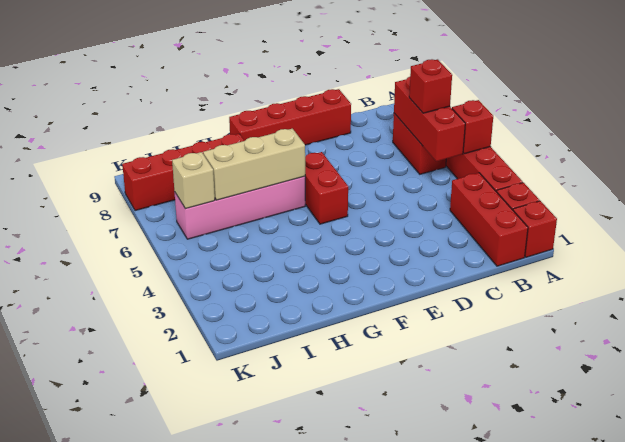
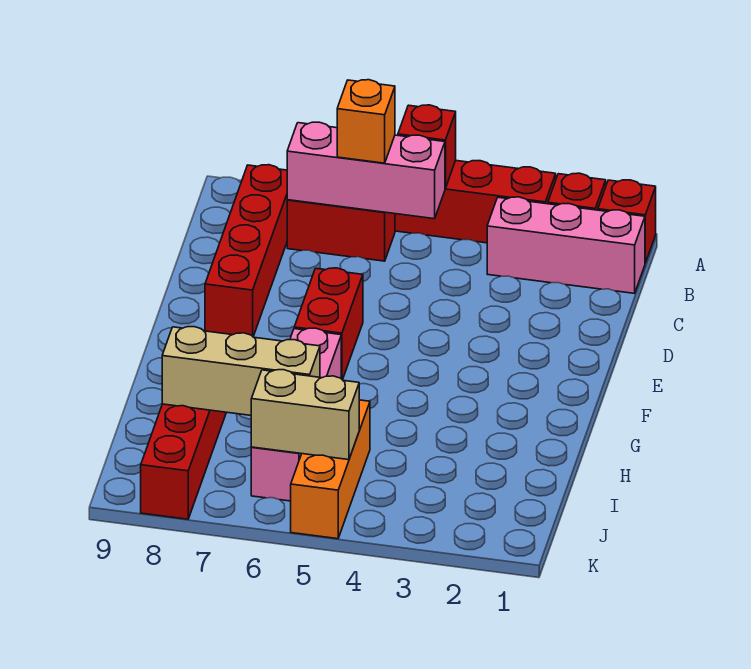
red 1x3 brick [450,173,528,266] -> pink 1x3 brick [487,197,645,293]
red 1x3 brick [394,77,465,161] -> pink 1x3 brick [287,122,445,219]
red 1x1 brick [409,59,452,113] -> orange 1x1 brick [337,80,395,163]
red 1x4 brick [229,89,351,145] -> red 1x4 brick moved to [205,165,287,336]
red 1x2 brick [305,152,348,224] -> red 1x2 brick turned to [294,268,363,380]
tan 1x3 brick [203,129,305,200] -> tan 1x3 brick turned to [162,327,320,415]
none -> orange 1x3 brick [291,400,370,539]
tan 1x1 brick [172,152,215,209] -> tan 1x2 brick [251,370,359,460]

